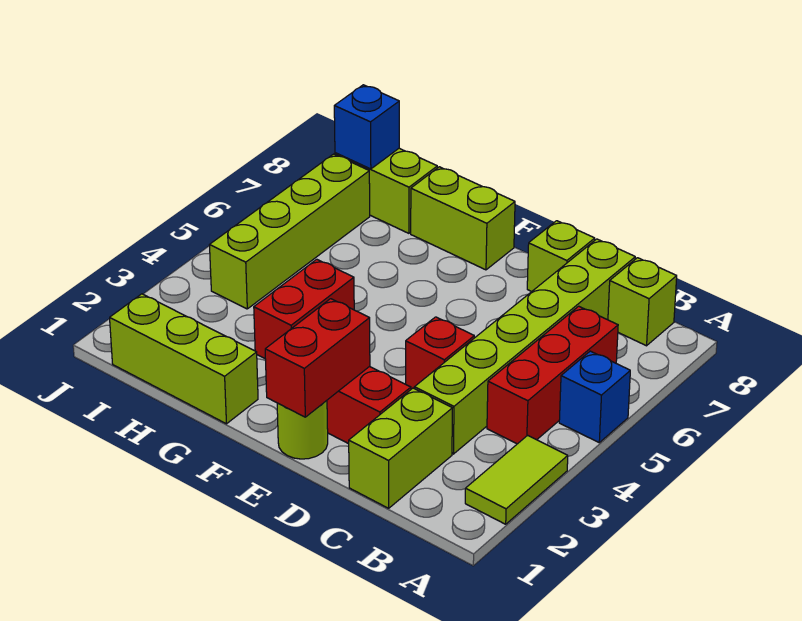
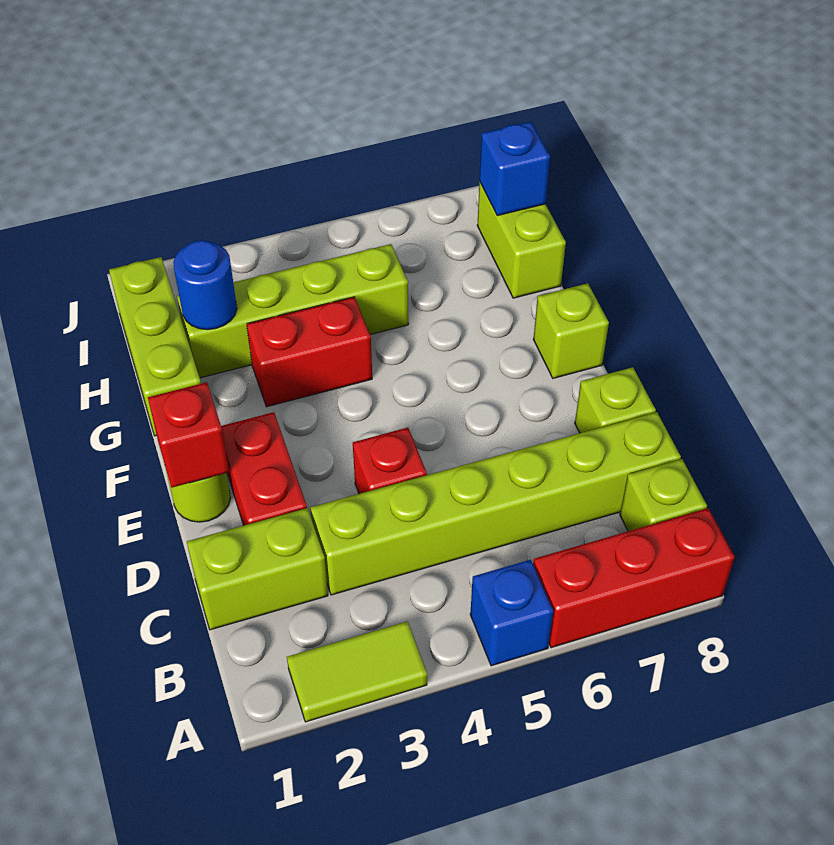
red 1x3 brick [487,306,618,444] -> red 1x3 brick moved to [533,508,735,648]
red 1x2 brick [265,299,370,417] -> red 1x1 brick [148,382,229,488]
lime 1x2 brick [411,167,515,270] -> lime 1x1 brick [533,283,609,378]
none -> blue 1x1 round brick [173,240,237,330]
lime 1x4 brick [210,154,370,309] -> lime 1x4 brick moved to [177,244,408,378]

